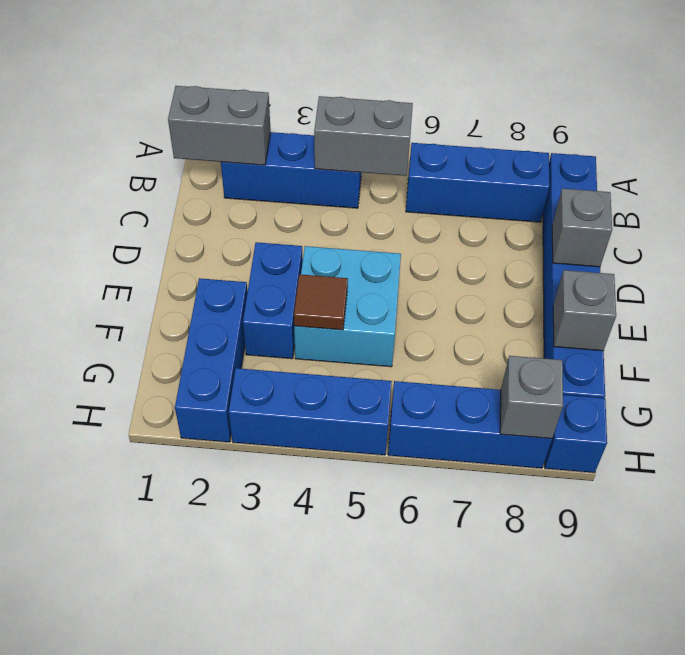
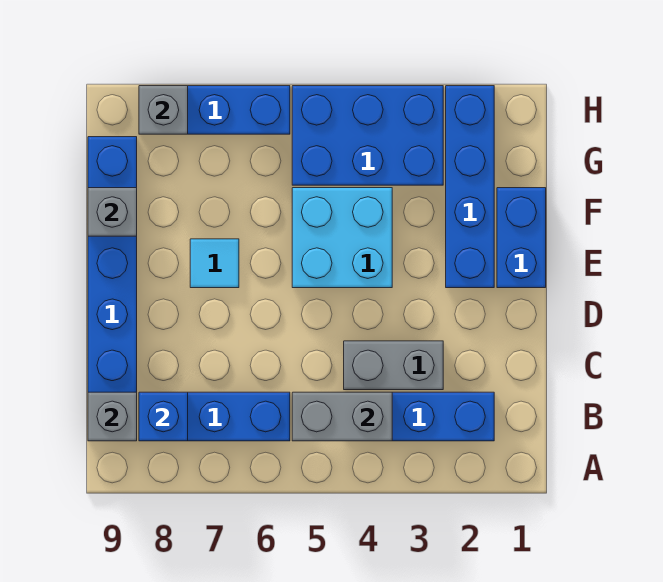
grey 1x2 brick [168,86,271,165] -> grey 1x2 brick moved to [344,341,443,390]
grey 1x1 brick [552,188,612,267] -> grey 1x1 brick moved to [88,392,137,441]
blue 1x2 brick [243,242,303,359] -> blue 1x2 brick moved to [497,188,546,288]
none -> cyan 1x1 tile [190,239,239,288]
blue 1x3 brick [175,278,248,442] -> blue 1x4 brick [446,86,494,288]
brown 1x1 tile [294,274,348,330] -> none
blue 1x3 brick [229,368,392,455] -> blue 2x3 brick [292,86,443,185]
blue 1x1 brick [545,395,607,473] -> blue 1x1 brick moved to [139,392,188,441]

